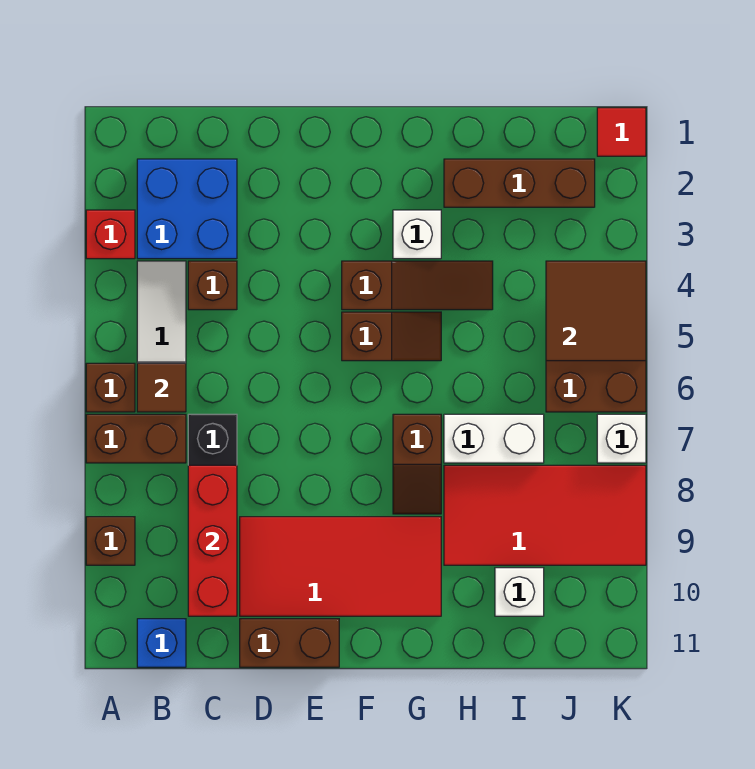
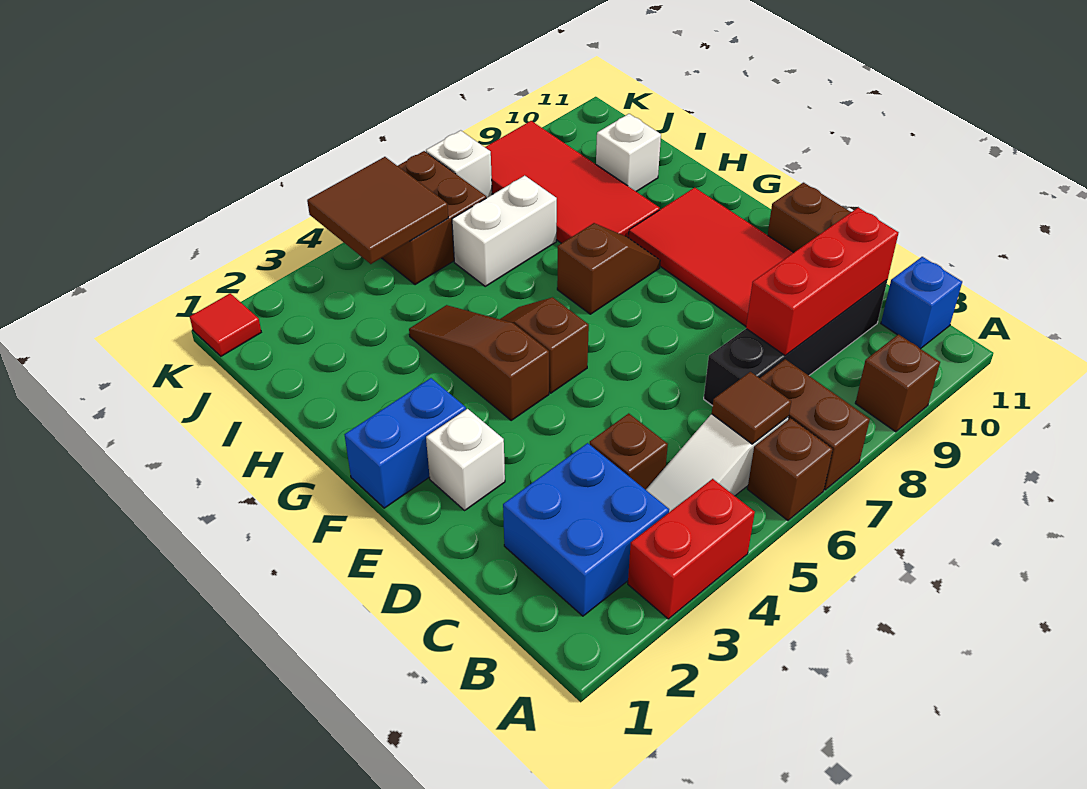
red 1x1 brick [86,210,135,259] -> red 1x2 brick [628,479,755,619]
none -> blue 1x2 brick [345,378,466,508]
white 1x1 brick [393,210,441,259] -> white 1x1 brick moved to [426,409,505,510]
brown 1x3 brick [444,159,595,207] -> none
white 1x2 brick [444,414,544,463] -> white 1x2 brick turned to [452,176,557,286]

